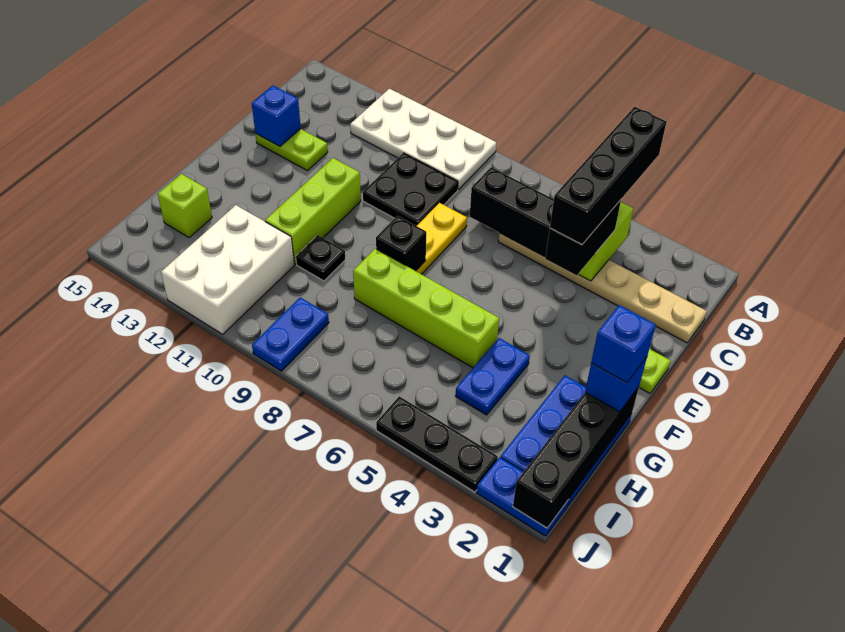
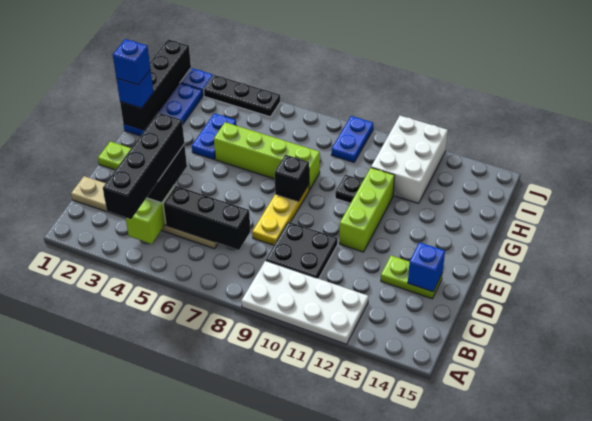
lime 1x1 brick [158,174,212,238] -> none

